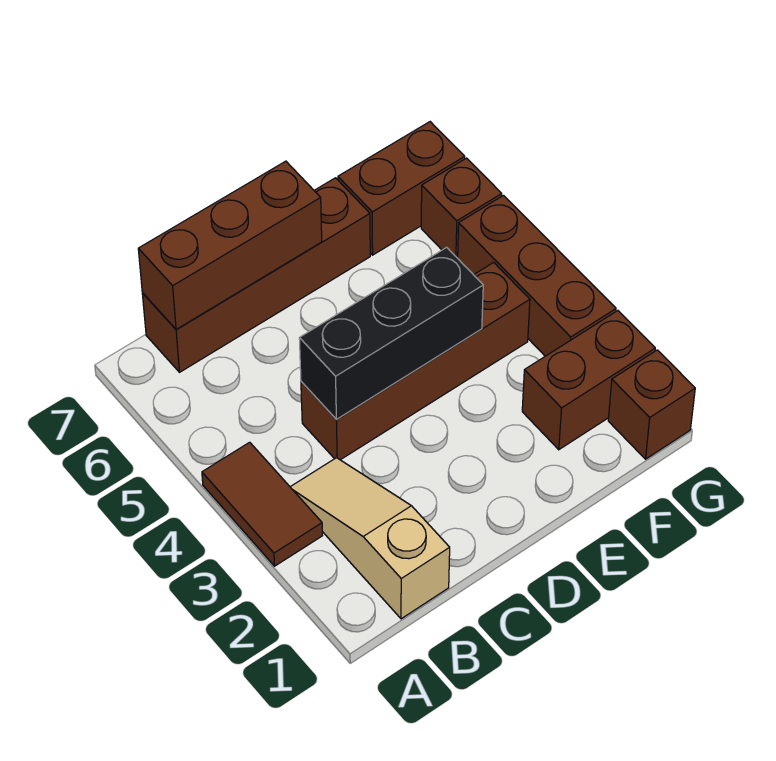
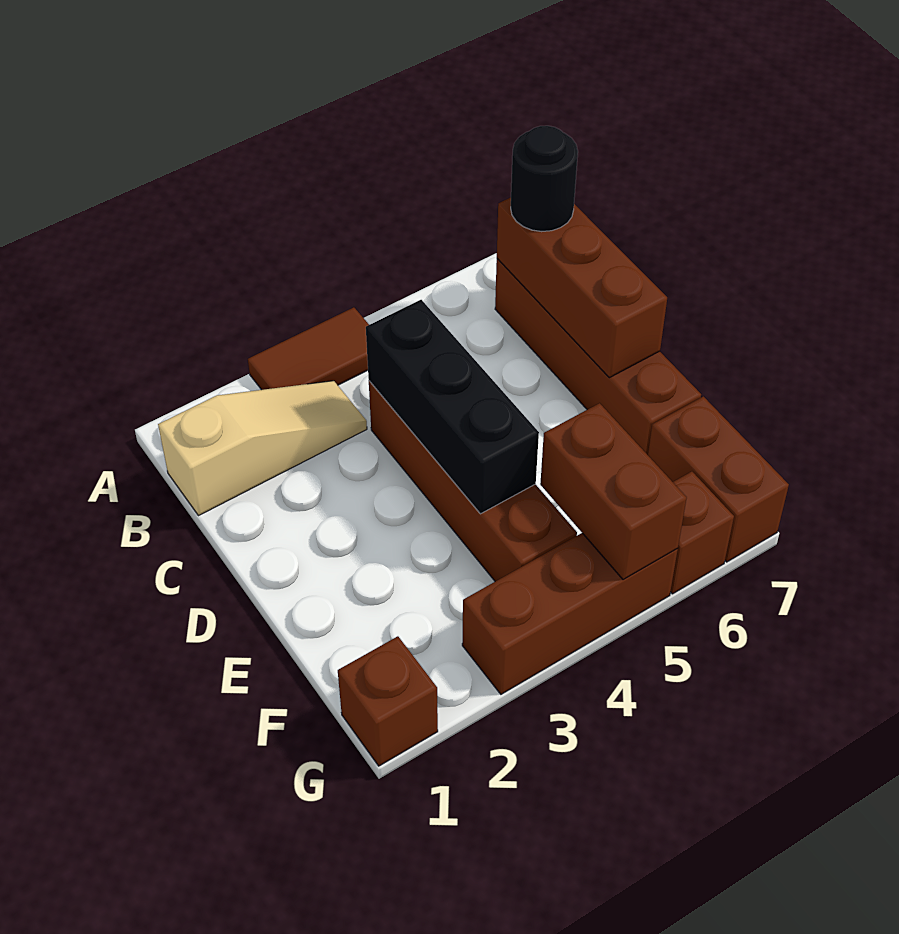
none -> black 1x1 round brick [511,126,578,232]
brown 1x2 brick [522,311,655,450] -> brown 1x2 brick moved to [540,403,687,580]

